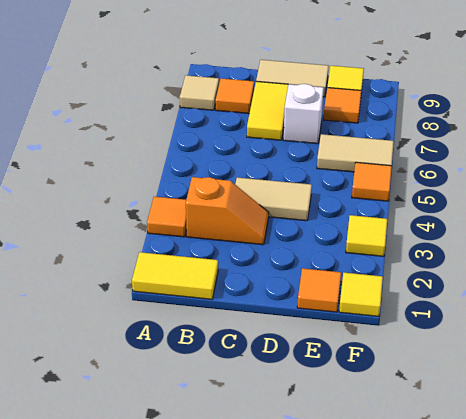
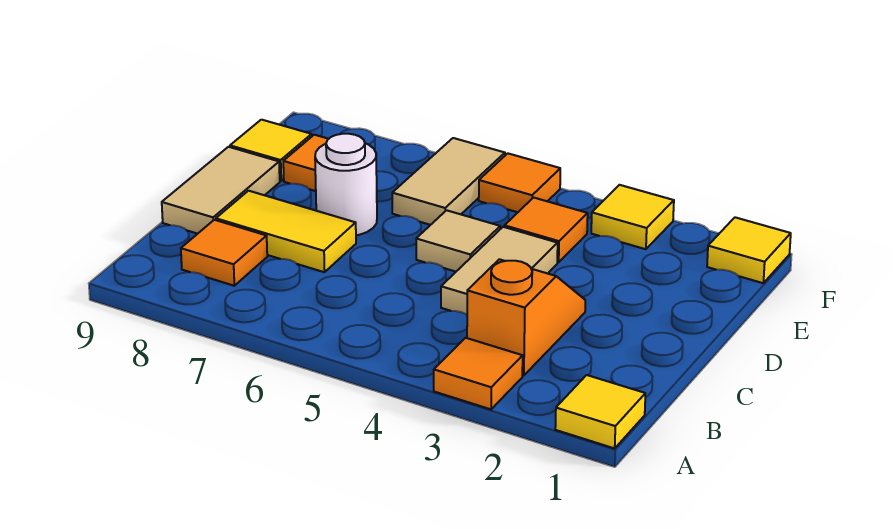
yellow 1x2 tile [132,252,218,299] -> yellow 1x1 tile [555,375,645,448]
tan 1x1 tile [180,75,219,110] -> tan 1x1 tile moved to [416,210,500,272]
white 1x1 brick [283,84,324,144] -> white 1x1 round brick [315,134,377,235]
orange 1x1 tile [297,268,341,312] -> orange 1x1 tile moved to [504,198,588,262]

